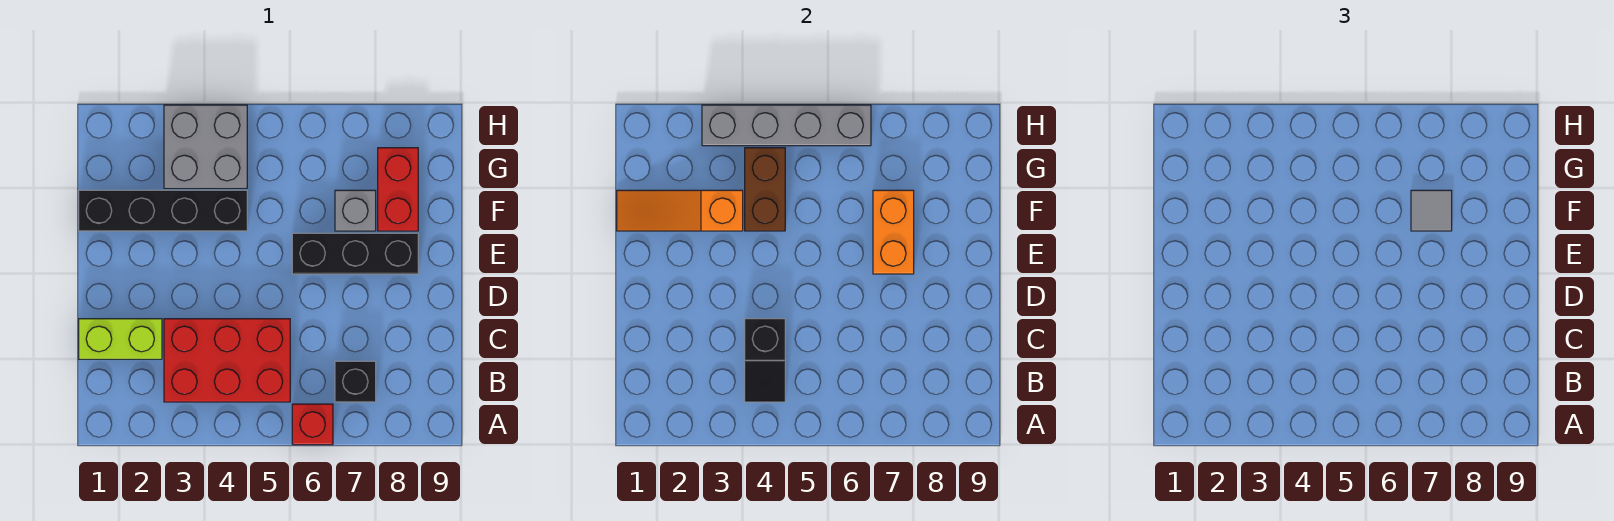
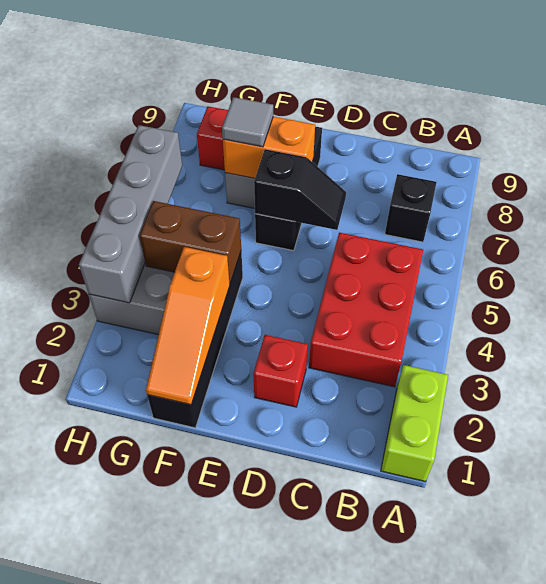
red 1x1 brick [292,404,333,445] -> red 1x1 brick moved to [253,335,308,407]
black 1x2 slope [745,319,785,402] -> black 1x2 slope moved to [254,149,346,230]
lime 1x2 brick [79,319,162,359] -> lime 1x2 brick moved to [381,365,448,482]

